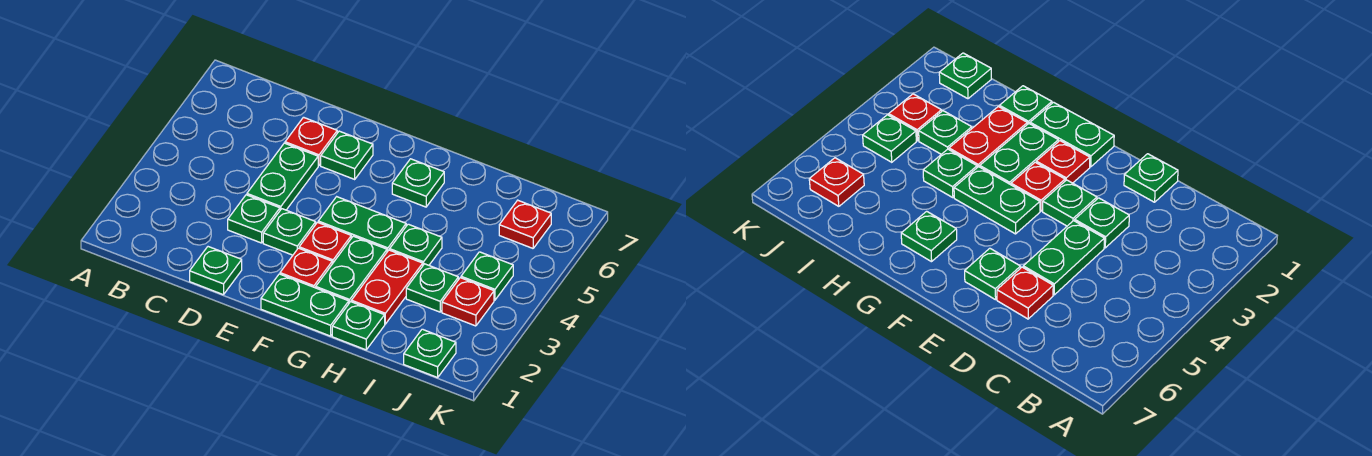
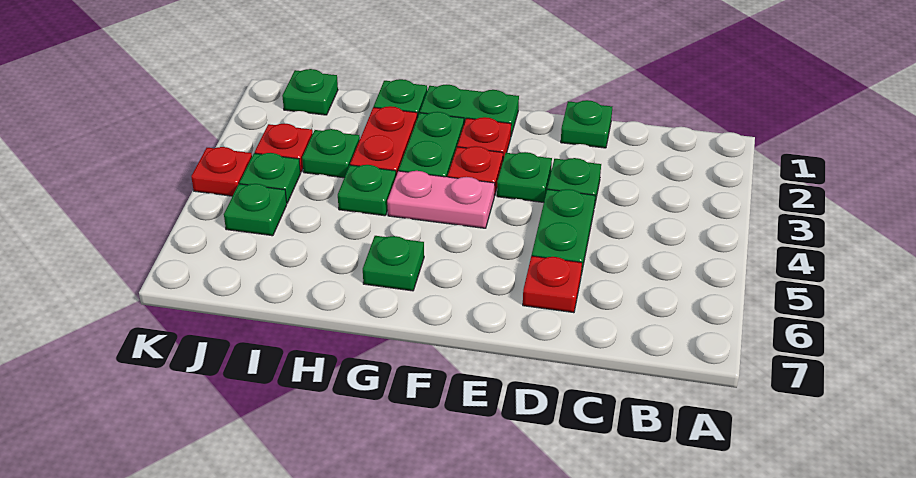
green 1x1 plate [321,131,373,179] -> green 1x1 plate moved to [224,184,287,236]
green 1x2 plate [318,197,406,252] -> pink 1x2 plate [387,171,495,228]
red 1x1 plate [499,200,551,248] -> red 1x1 plate moved to [191,147,252,196]

